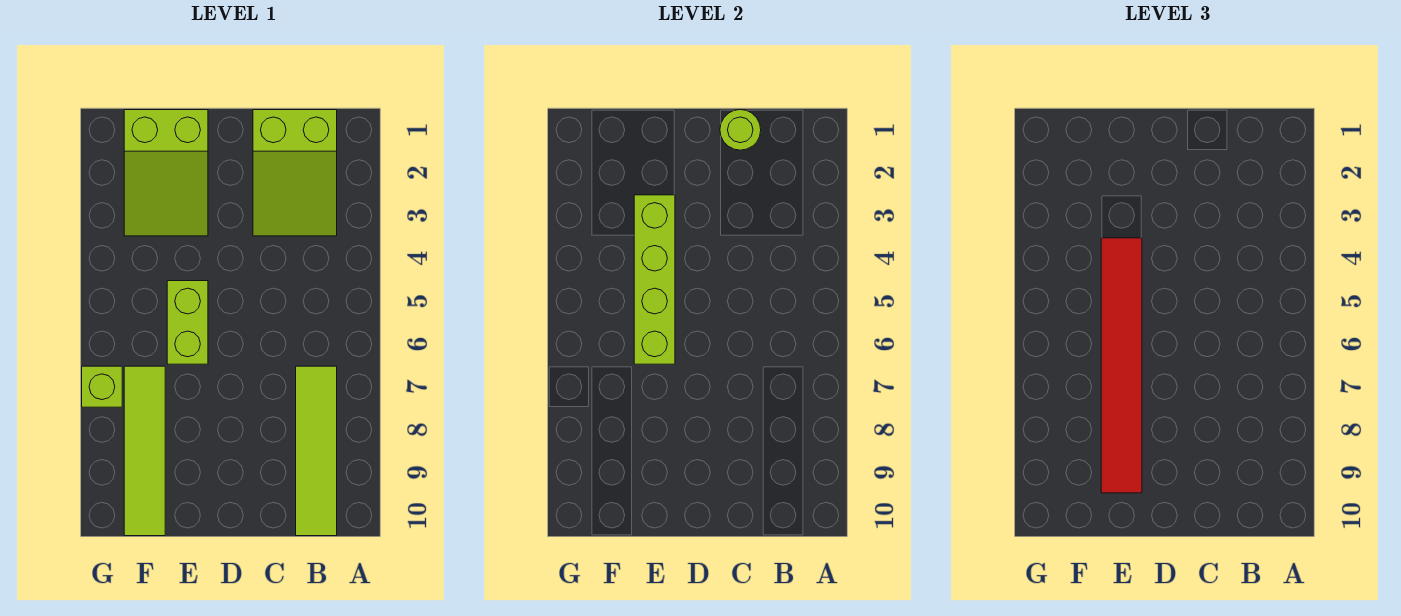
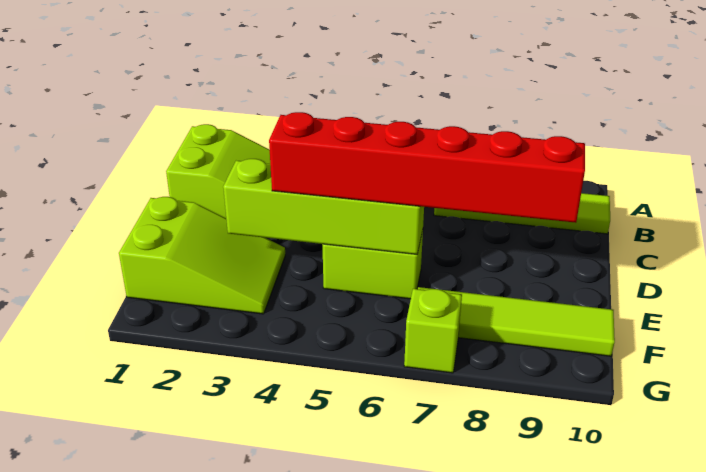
lime 1x1 round brick [720,110,761,150] -> none
red 1x6 tile [1101,238,1142,493] -> red 1x6 brick [269,112,585,223]

